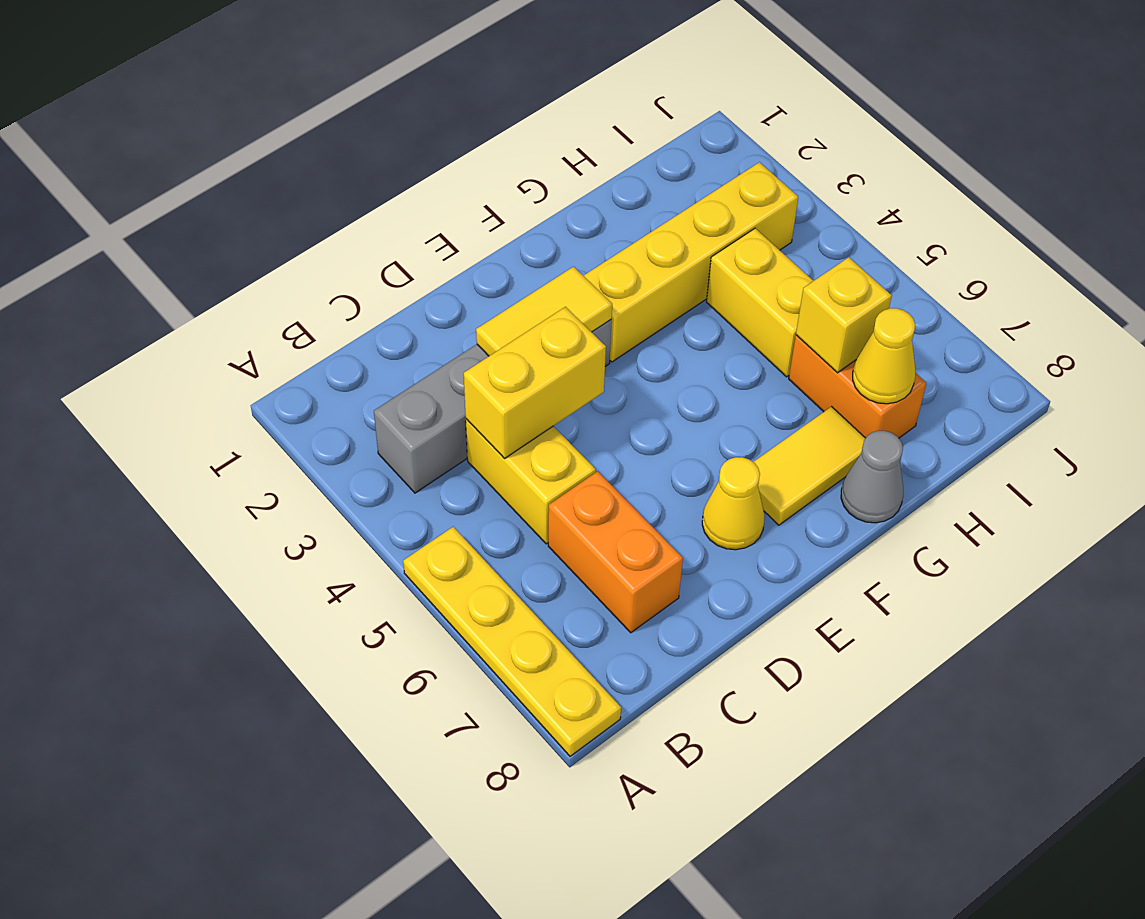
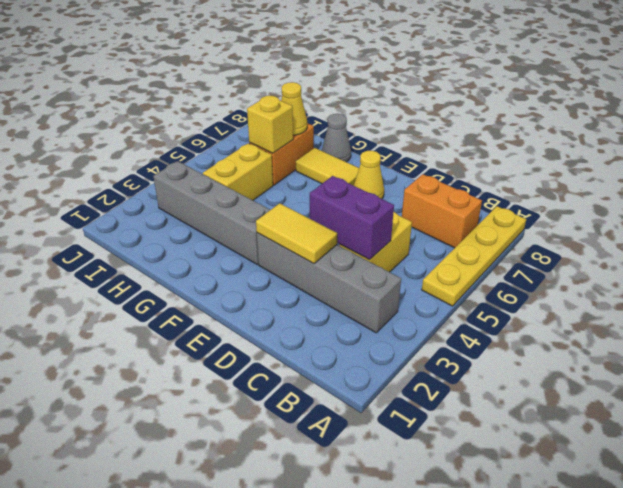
yellow 1x2 brick [464,307,606,459] -> purple 1x2 brick [310,176,394,260]
orange 1x2 brick [548,471,683,633] -> orange 1x2 brick turned to [402,174,482,248]
yellow 1x4 brick [583,162,798,362] -> grey 1x4 brick [153,161,270,264]

